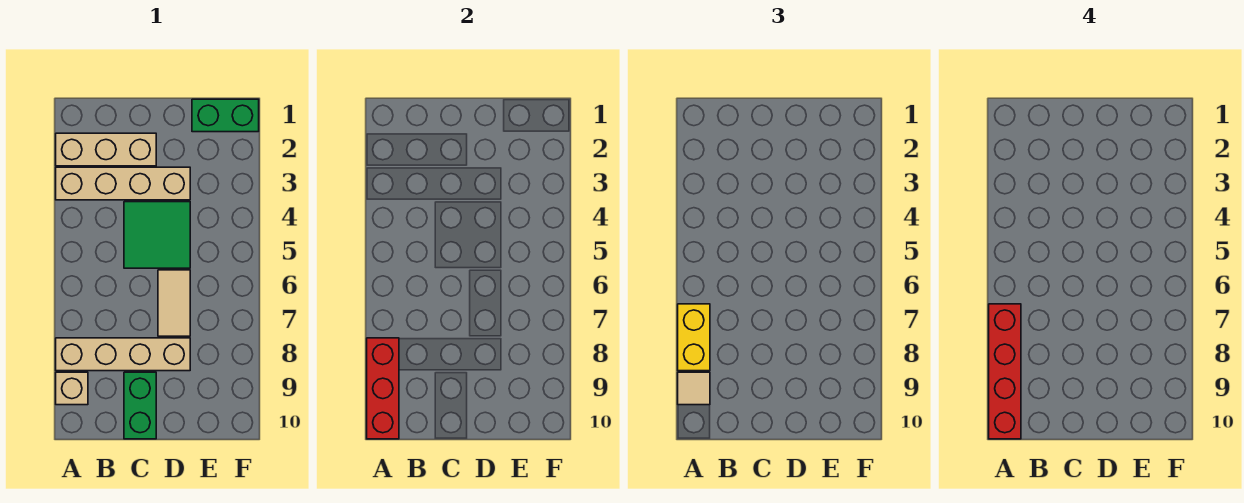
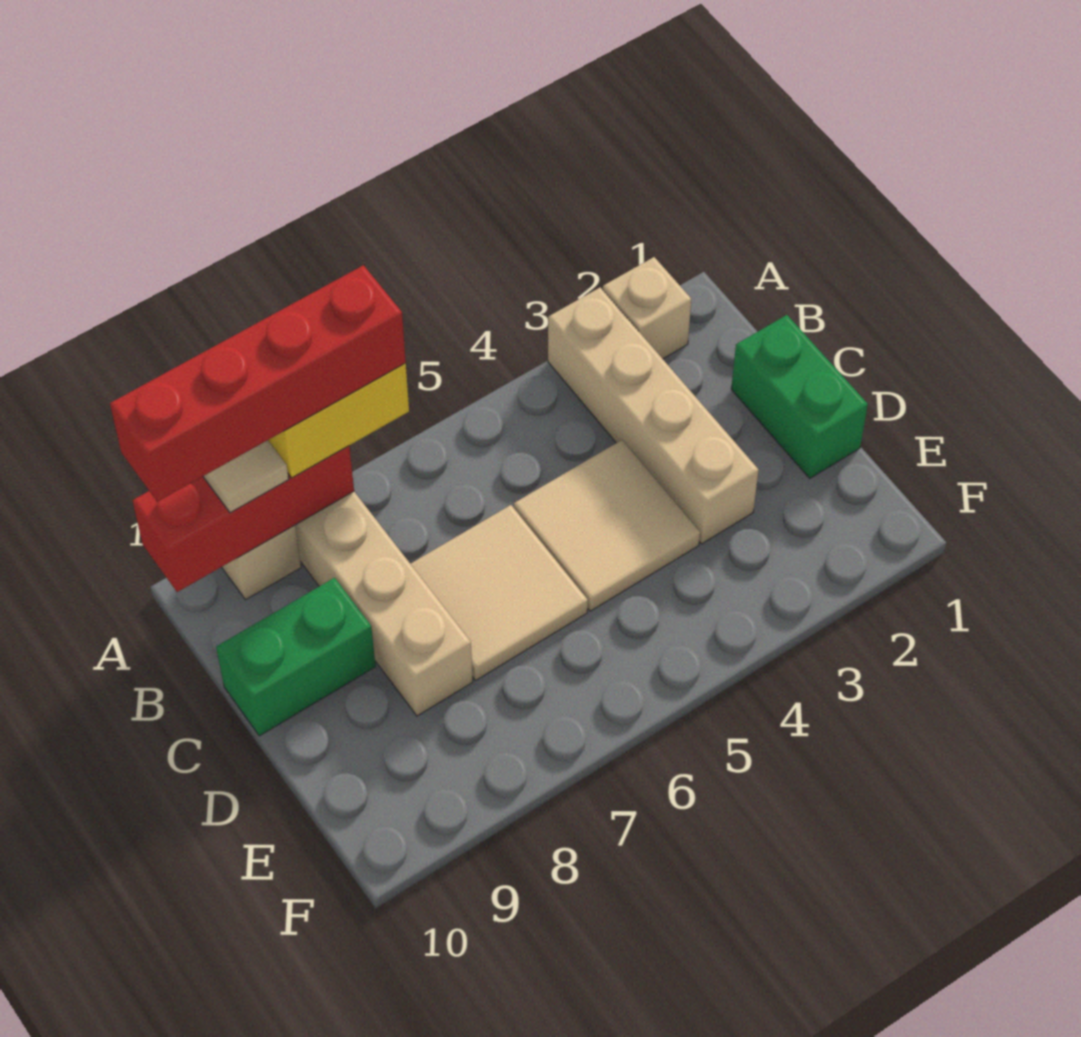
tan 1x3 brick [56,133,156,166] -> tan 1x1 brick [603,257,691,359]
green 2x2 tile [124,202,190,268] -> tan 2x2 tile [514,440,700,611]
tan 1x2 tile [158,270,190,336] -> tan 2x2 tile [410,505,588,681]
green 1x2 brick [192,99,259,132] -> green 1x2 brick moved to [731,315,868,478]

